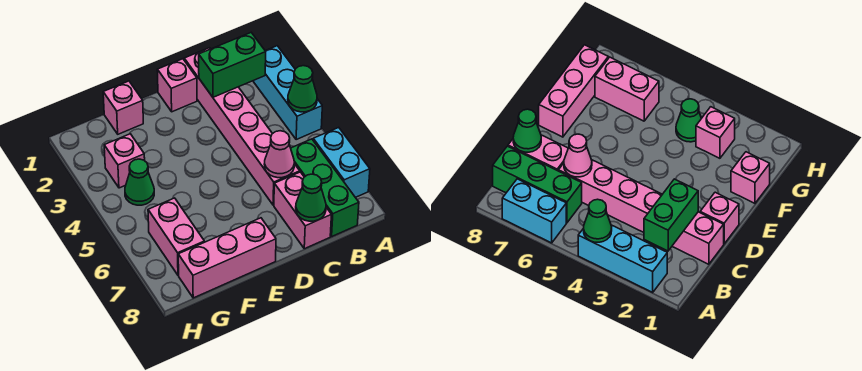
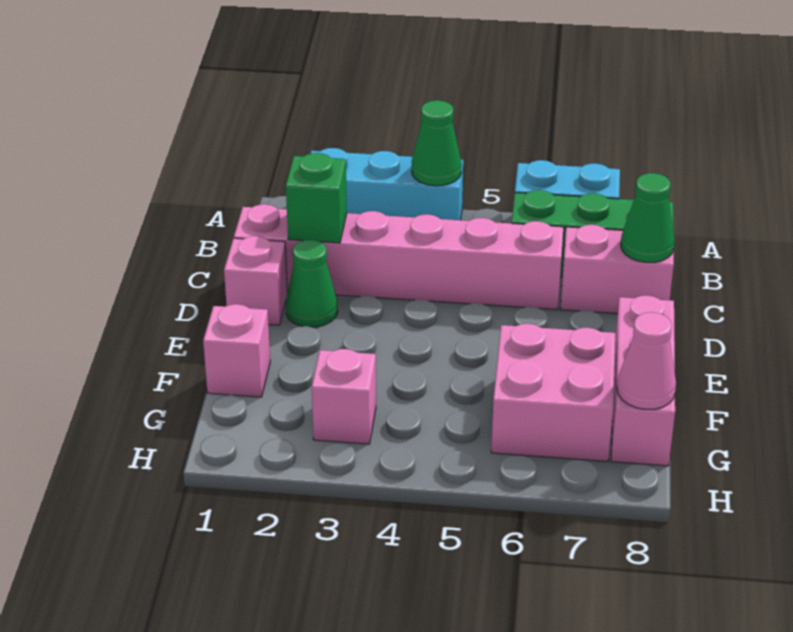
green 1x2 brick [199,33,266,97] -> green 1x1 brick [286,153,347,243]
pink 1x1 cone [264,131,294,178] -> pink 1x1 cone moved to [617,312,676,409]
green 1x1 cone [125,159,154,205] -> green 1x1 cone moved to [286,240,338,327]
pink 1x2 brick [148,198,204,275] -> pink 2x2 brick [491,324,615,462]

